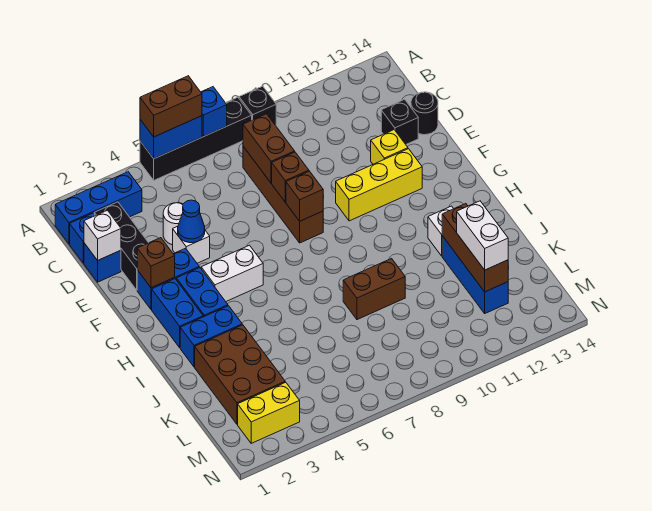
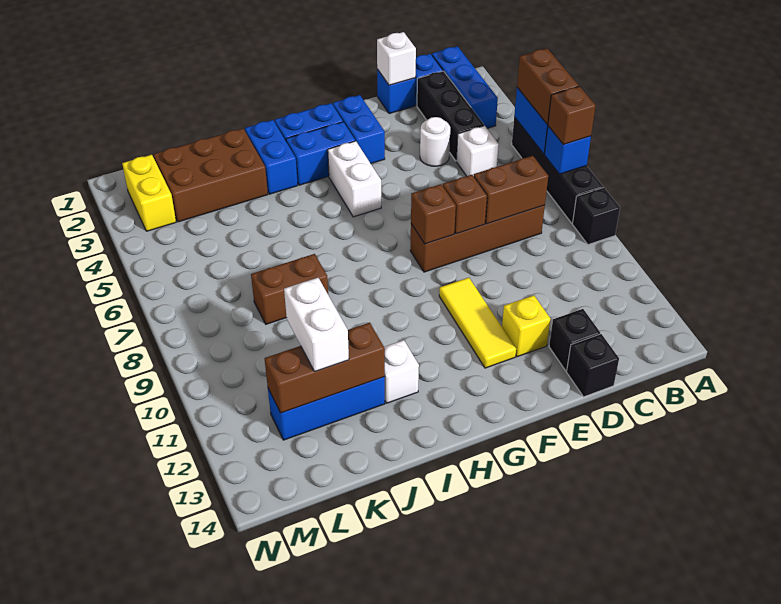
black 1x3 brick [94,202,148,290] -> black 1x3 brick turned to [417,71,484,161]
black 1x1 round brick [411,92,438,135] -> black 1x1 brick [567,334,619,397]
white 1x1 brick [173,226,210,263] -> white 1x1 brick moved to [456,126,499,176]
blue 1x1 cone [178,200,205,243] -> none
brown 1x1 brick [137,238,175,288] -> brown 1x1 brick moved to [548,86,596,144]
yellow 1x3 brick [336,149,422,221] -> yellow 1x3 tile [439,278,516,368]
brown 1x2 brick [343,259,405,320] -> brown 1x2 brick turned to [251,254,328,324]
white 1x2 brick [457,201,508,270] -> white 1x2 brick turned to [284,278,349,372]

